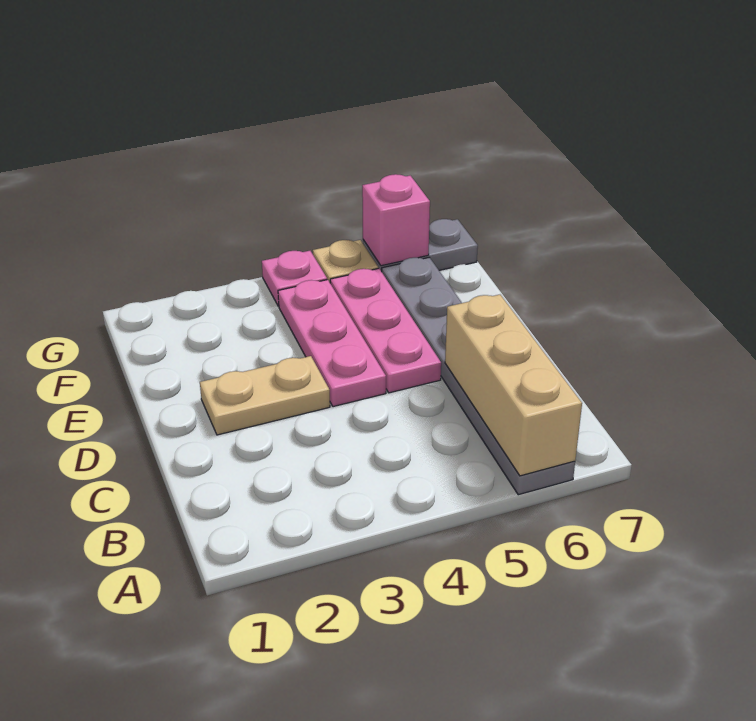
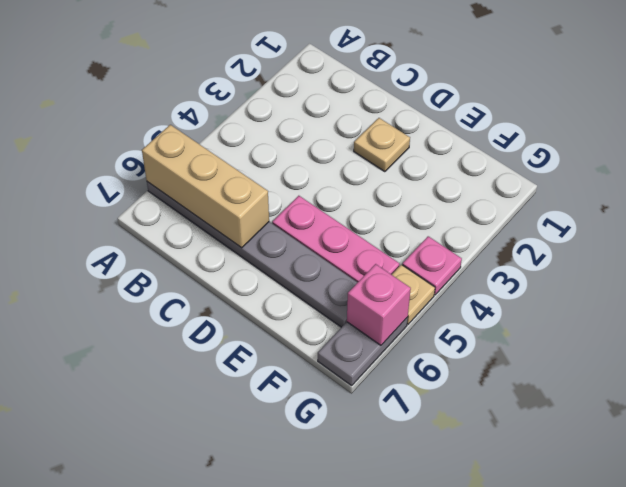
tan 1x2 plate [200,356,330,435] -> tan 1x1 plate [354,118,410,172]
pink 1x3 plate [278,280,386,407] -> none

